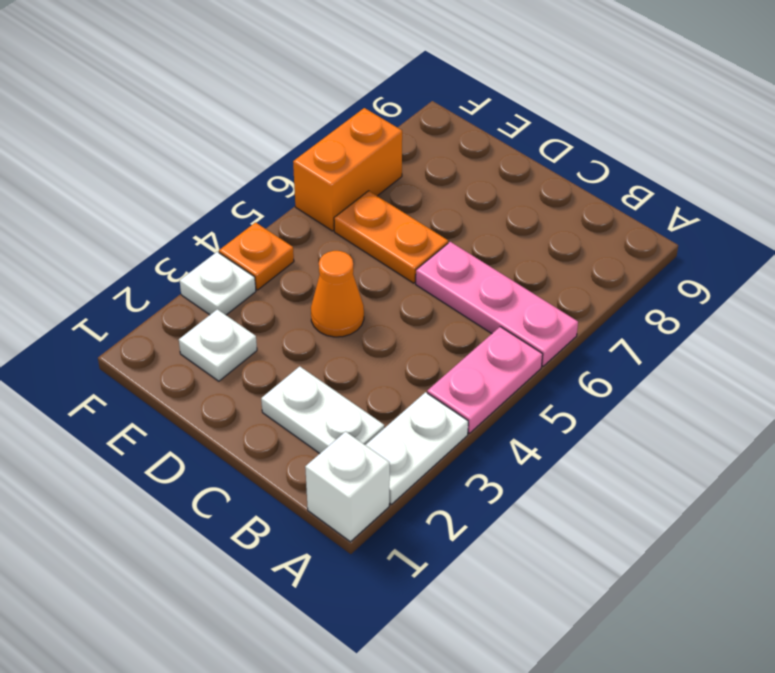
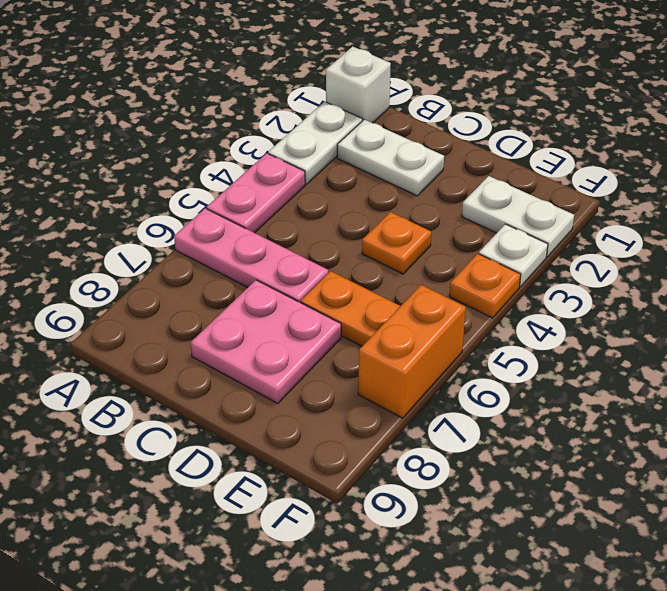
none -> pink 2x2 plate [191,280,341,403]
orange 1x1 cone [311,251,364,337] -> orange 1x1 plate [362,212,431,274]
white 1x1 plate [179,309,257,381] -> white 1x2 plate [462,176,574,257]

